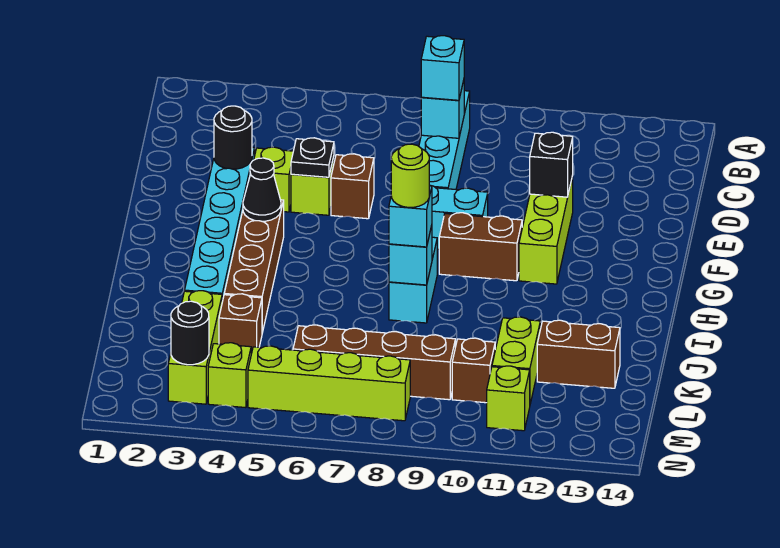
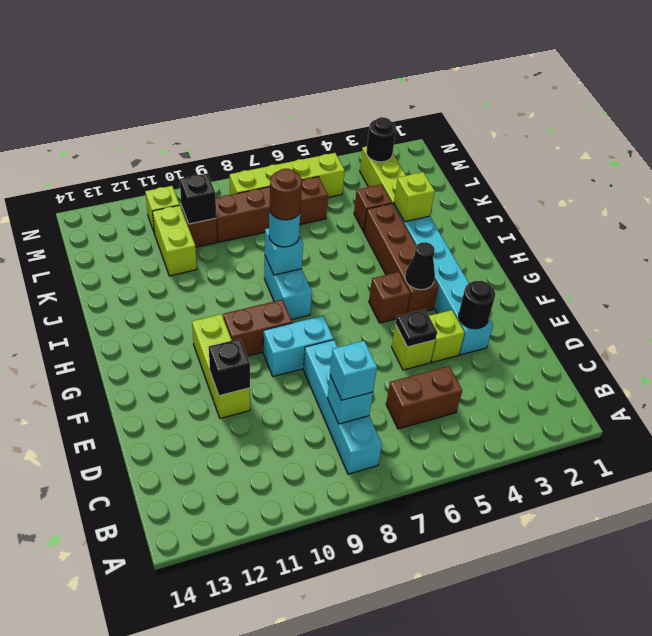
brown 1x1 brick [331,154,374,219] -> brown 1x1 brick moved to [369,272,410,323]
cyan 1x1 brick [389,186,432,247] -> cyan 1x1 round brick [269,212,300,247]
lime 1x1 round brick [391,144,429,207] -> brown 1x1 round brick [270,169,302,220]
brown 1x2 brick [537,320,620,388] -> brown 1x2 brick moved to [386,366,462,429]
none -> black 1x1 brick [180,174,216,224]
lime 1x1 brick [208,343,251,408] -> lime 1x1 brick moved to [394,172,435,222]

